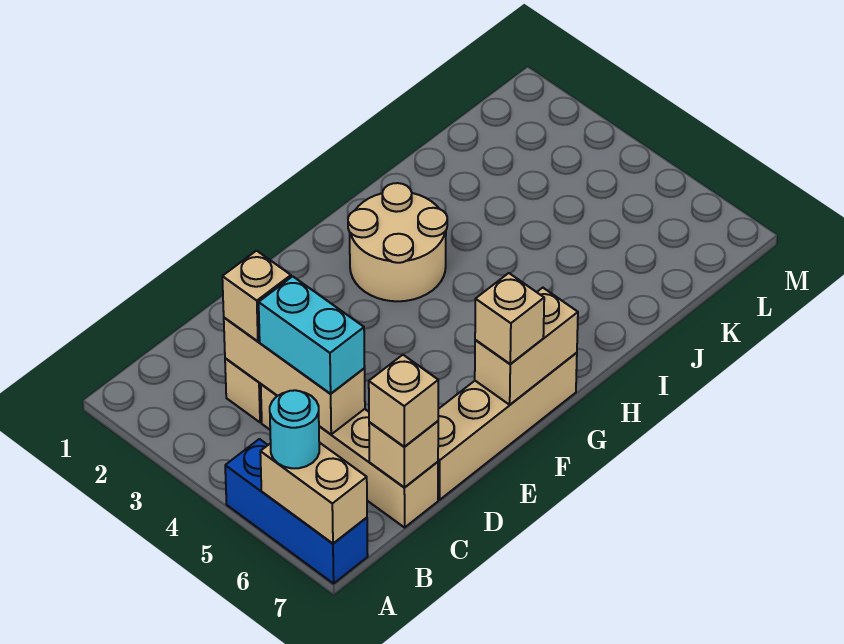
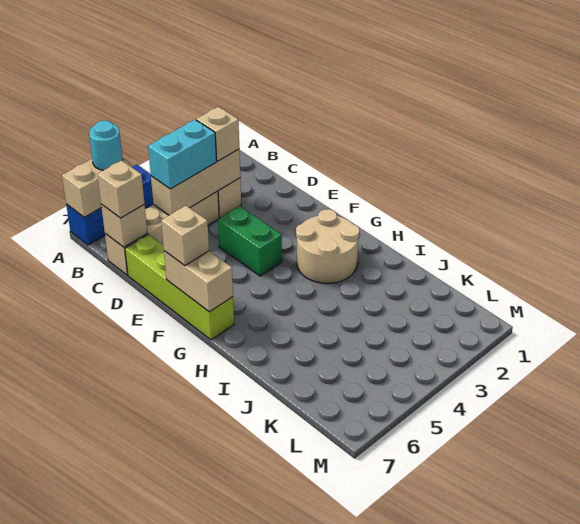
tan 1x4 brick [438,353,577,500] -> lime 1x4 brick [125,234,234,340]
none -> green 1x2 brick [218,206,282,276]

